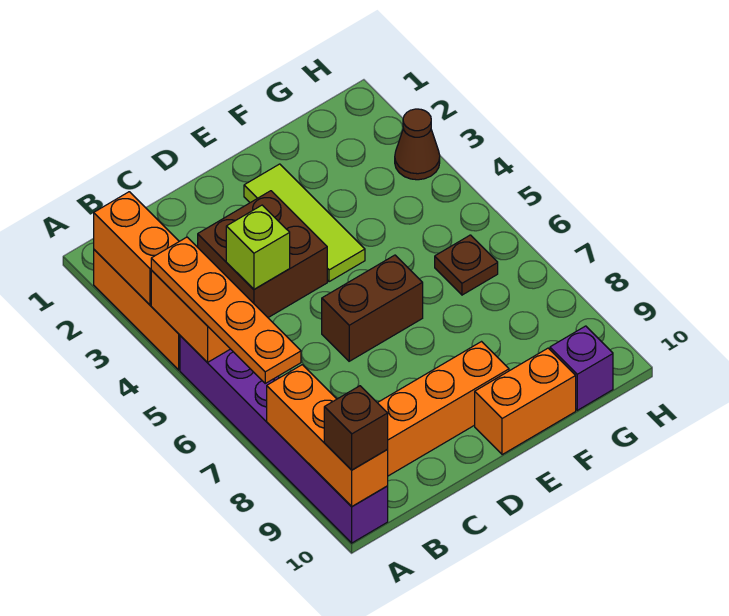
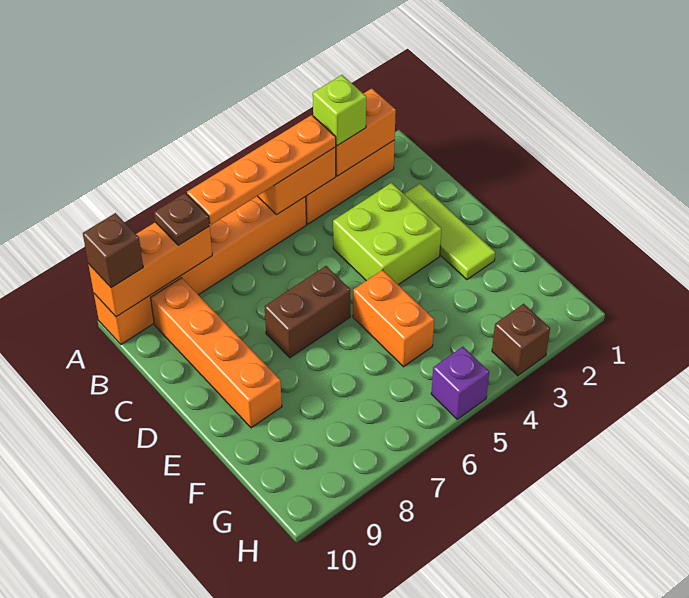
purple 1x6 brick [180,336,388,543] -> orange 1x6 brick [94,196,306,344]
brown 2x2 brick [198,191,327,318] -> lime 2x2 brick [333,183,442,285]
lime 1x1 brick [226,205,290,289] -> lime 1x1 brick moved to [313,75,366,146]
brown 1x2 brick [322,255,423,361] -> brown 1x2 brick turned to [265,266,350,358]
lime 1x3 tile [244,164,365,282] -> lime 1x3 tile turned to [404,183,495,280]
orange 1x2 brick [475,348,576,455] -> orange 1x2 brick moved to [353,270,434,367]
brown 1x1 plate [435,235,498,295] -> brown 1x1 plate moved to [154,193,210,245]
purple 1x1 brick [550,326,613,410] -> purple 1x1 brick moved to [431,347,489,419]
brown 1x1 cone [395,109,440,180] -> brown 1x1 brick [492,304,550,376]

